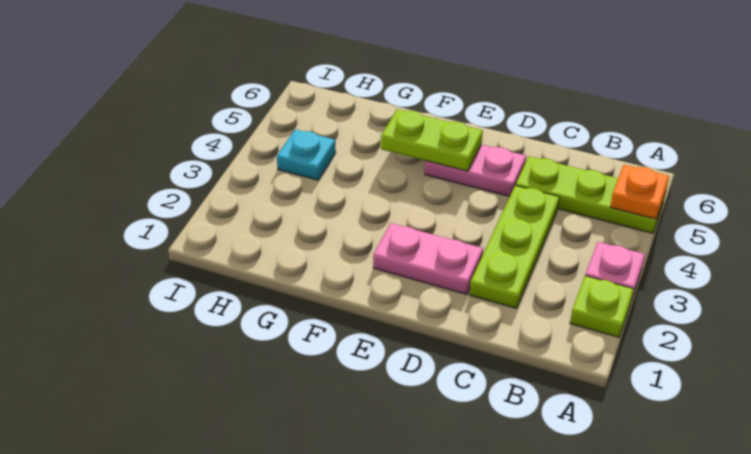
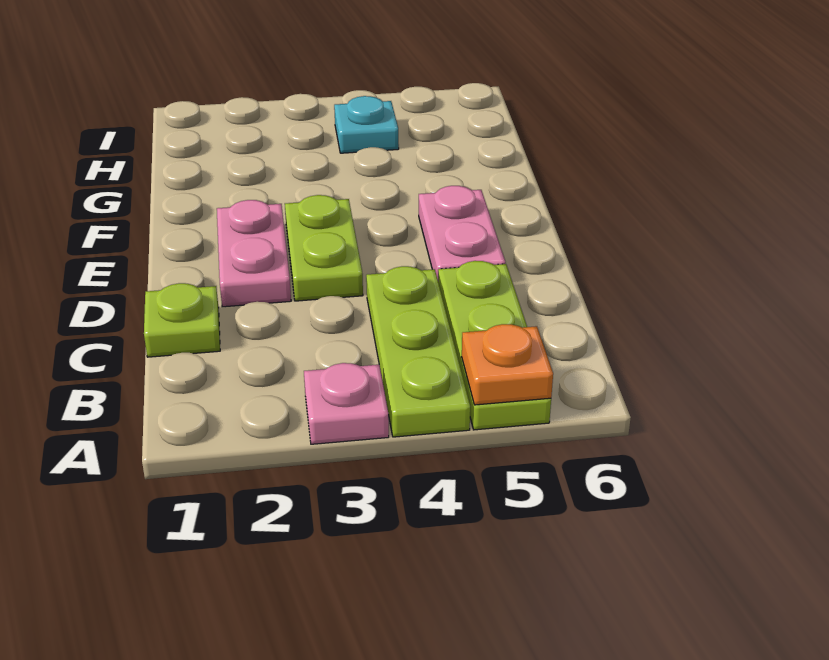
lime 1x1 plate [570,276,634,337] -> lime 1x1 plate moved to [144,283,220,357]
lime 1x3 plate [469,185,559,308] -> lime 1x3 plate turned to [366,266,470,437]
lime 1x2 plate [381,109,483,171] -> lime 1x2 plate moved to [285,195,363,301]

